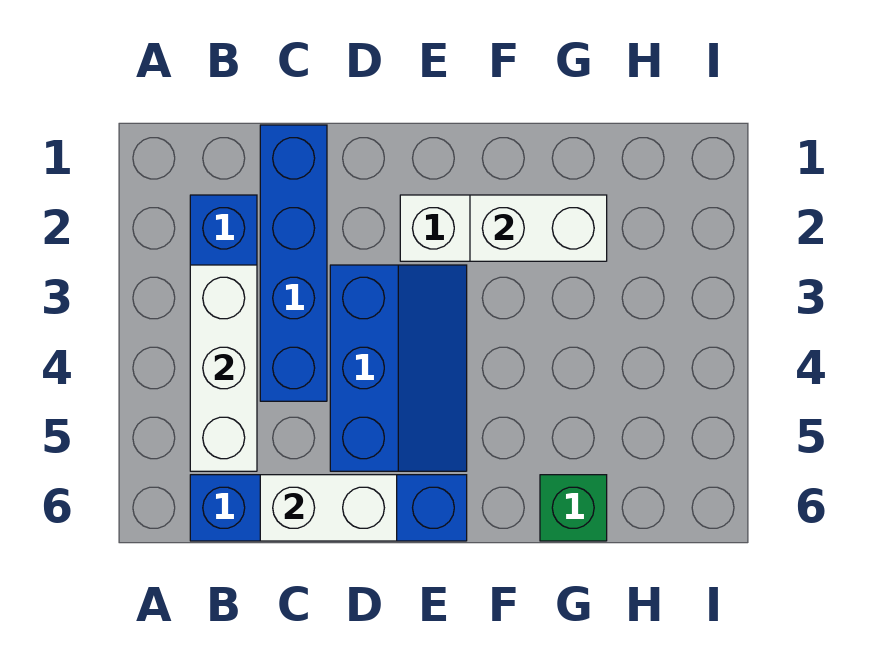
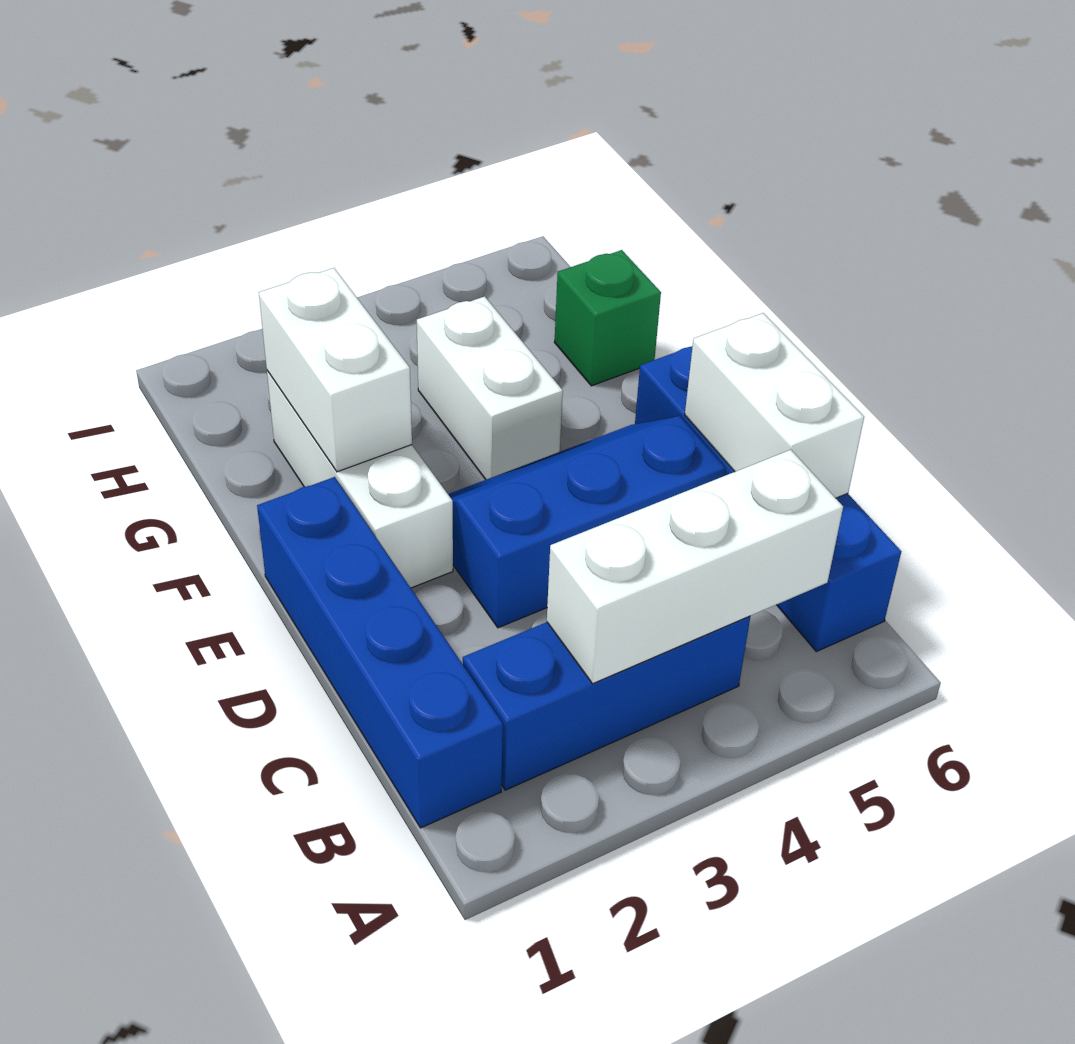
blue 1x4 brick [260,125,327,401] -> blue 1x4 brick turned to [257,477,503,828]
none -> white 1x2 brick [417,296,563,480]

